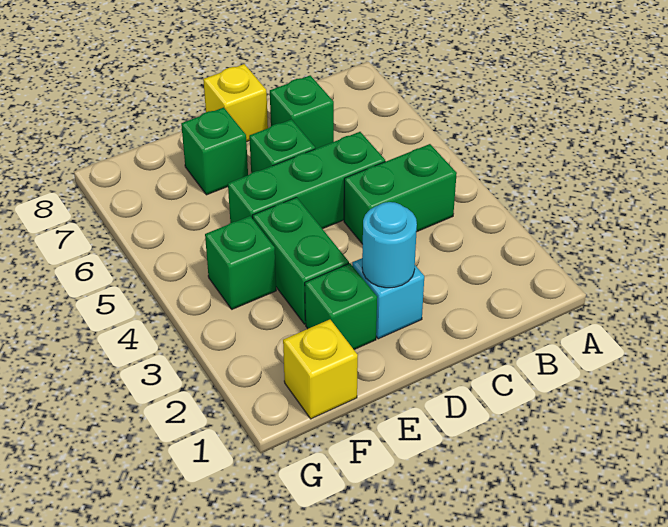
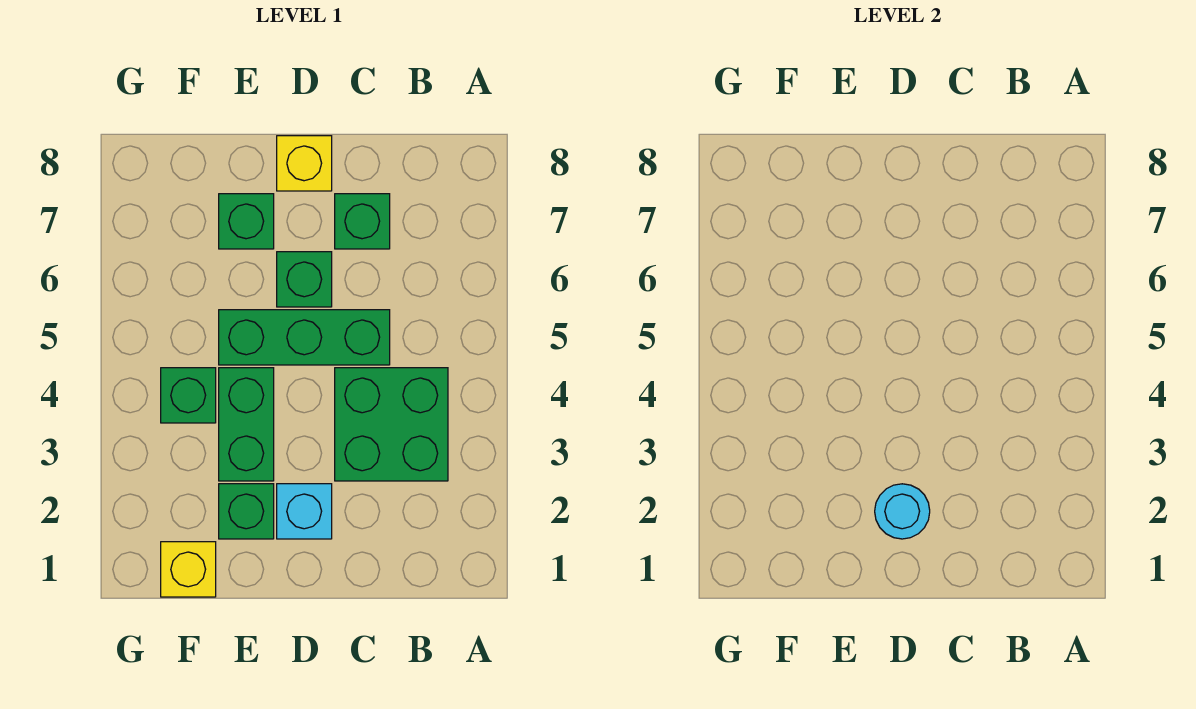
green 1x2 brick [344,144,457,244] -> green 2x2 brick [335,368,448,481]

